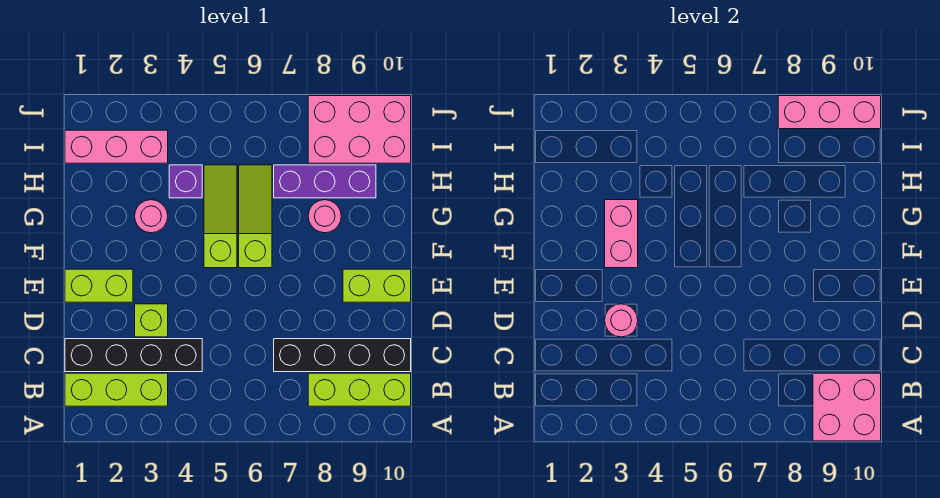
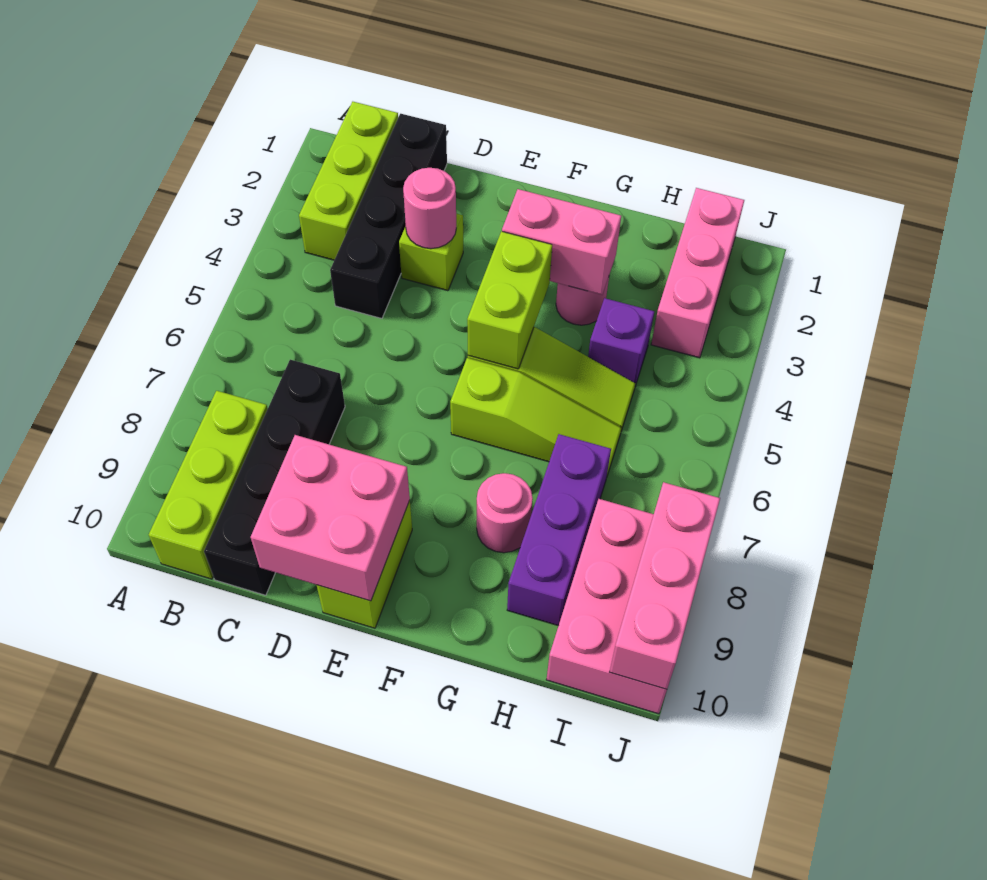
pink 2x2 brick [813,373,881,441] -> pink 2x2 brick moved to [251,435,410,601]
lime 1x2 brick [65,269,133,302] -> lime 1x2 brick moved to [467,231,552,369]

